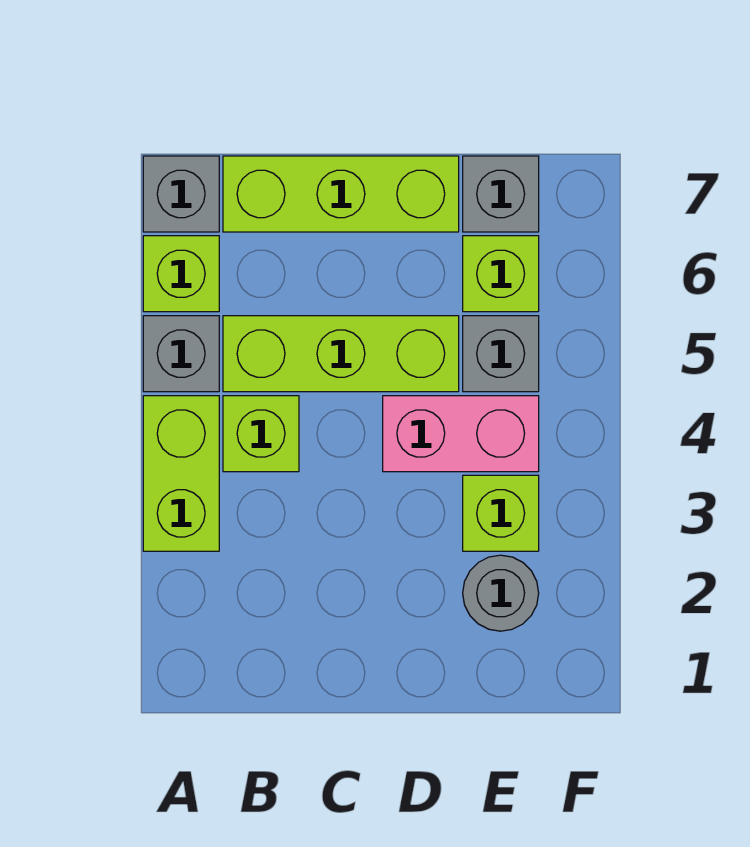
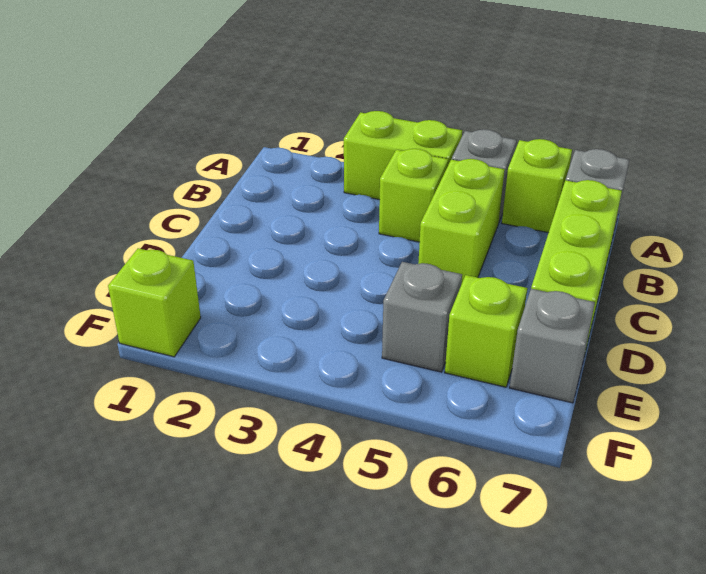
lime 1x3 brick [223,316,459,392] -> lime 1x2 brick [418,159,505,284]
pink 1x2 brick [383,396,539,472] -> none
grey 1x1 round brick [463,555,539,631] -> none
lime 1x1 brick [463,475,539,551] -> lime 1x1 brick moved to [108,248,201,357]

